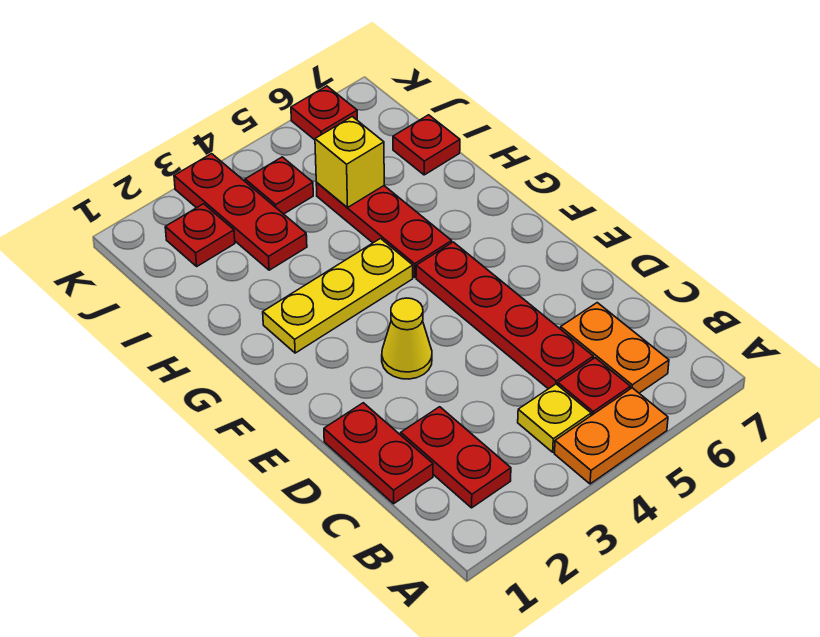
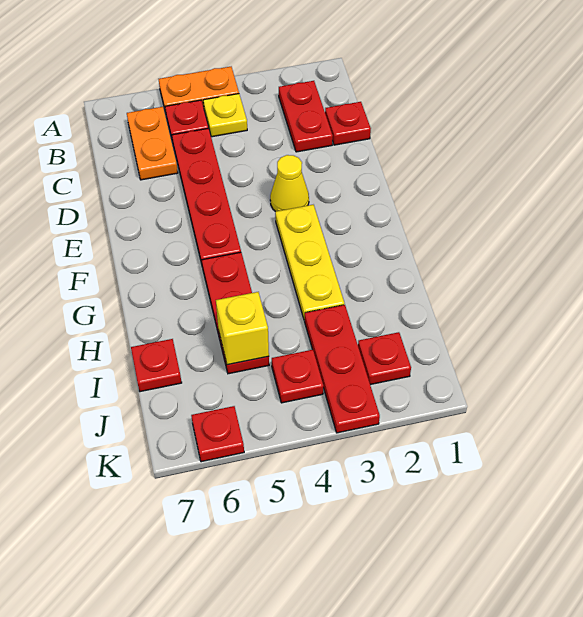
red 1x2 plate [324,403,433,504] -> red 1x1 plate [325,102,371,145]
yellow 1x3 plate [263,239,413,353] -> yellow 1x3 plate turned to [275,205,345,320]

